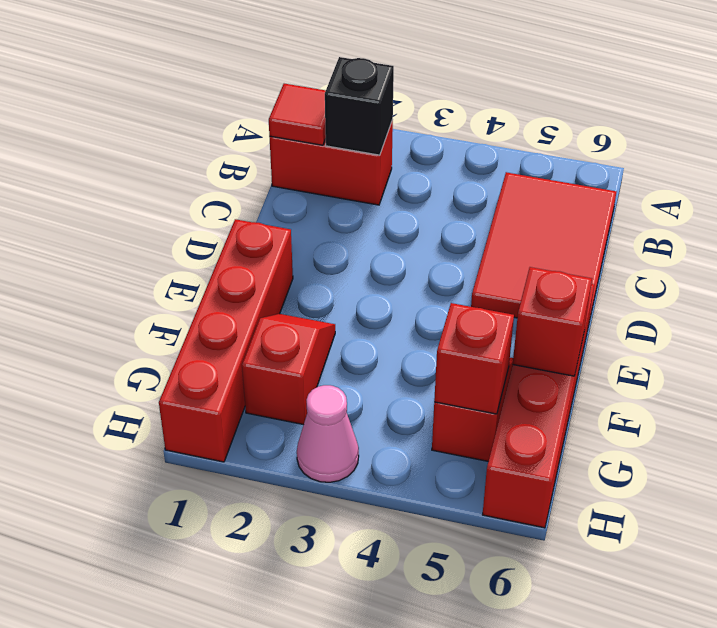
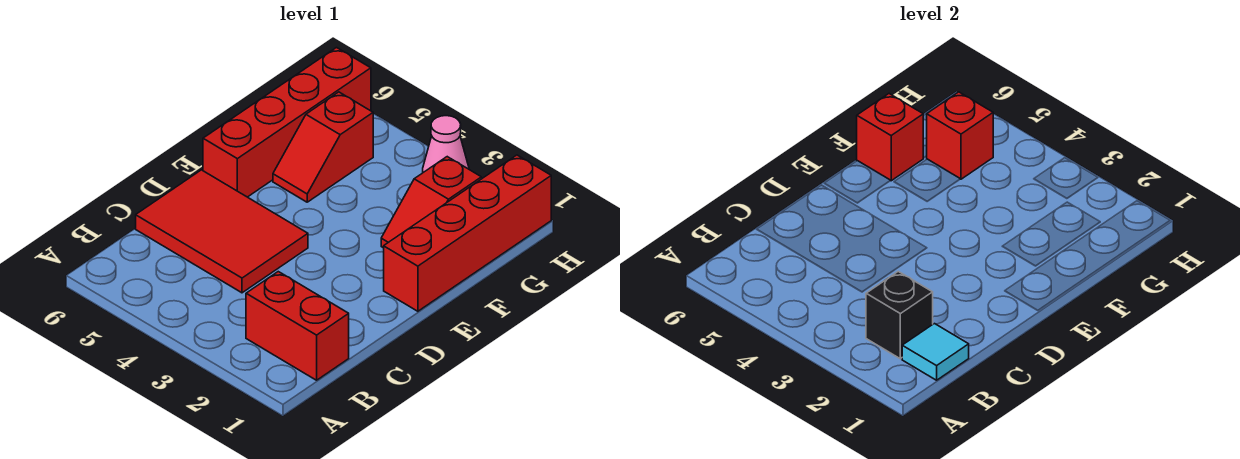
red 1x1 tile [269,84,326,145] -> cyan 1x1 tile [902,324,969,380]
red 2x3 tile [471,172,616,326] -> red 2x3 tile turned to [136,170,308,293]

